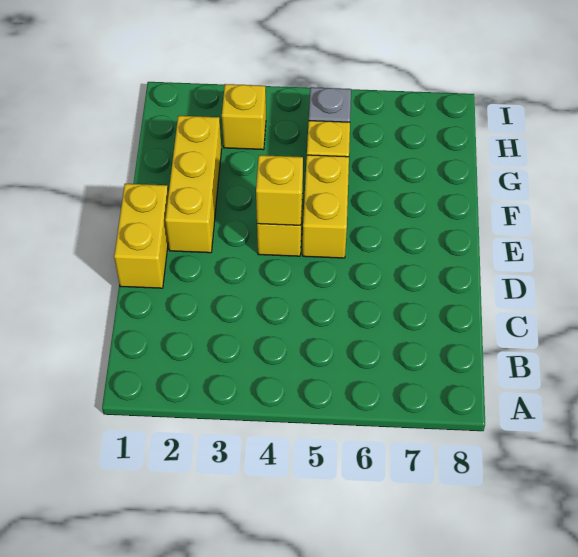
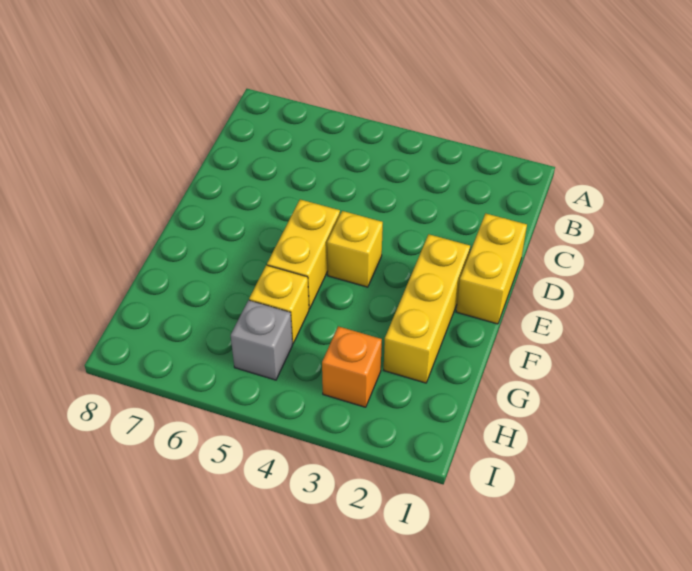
yellow 1x1 brick [256,155,303,225] -> none
yellow 1x1 brick [222,84,266,150] -> orange 1x1 brick [322,326,382,407]

